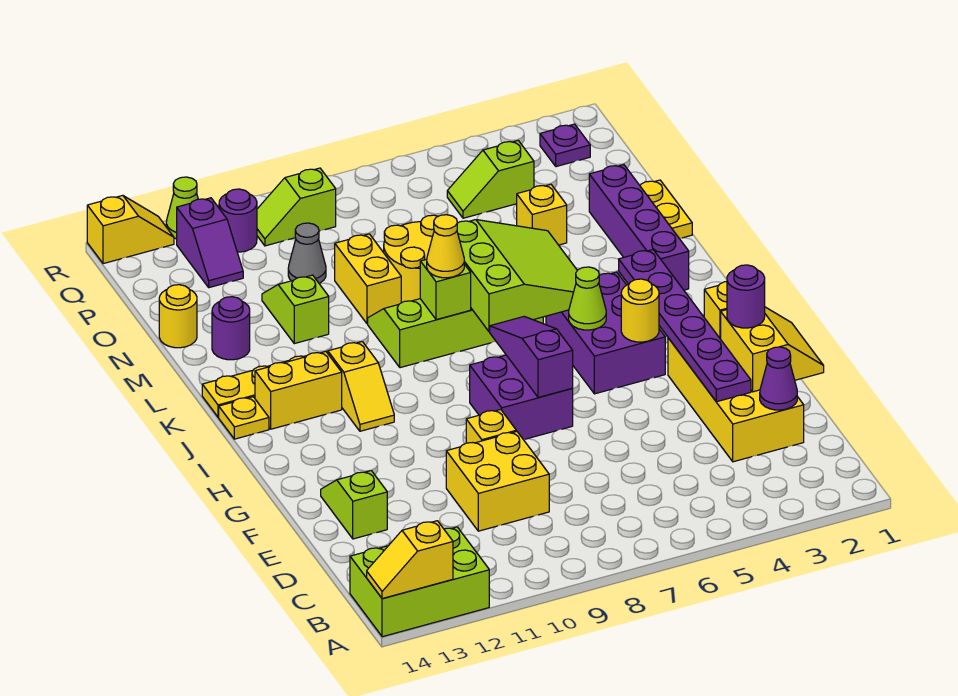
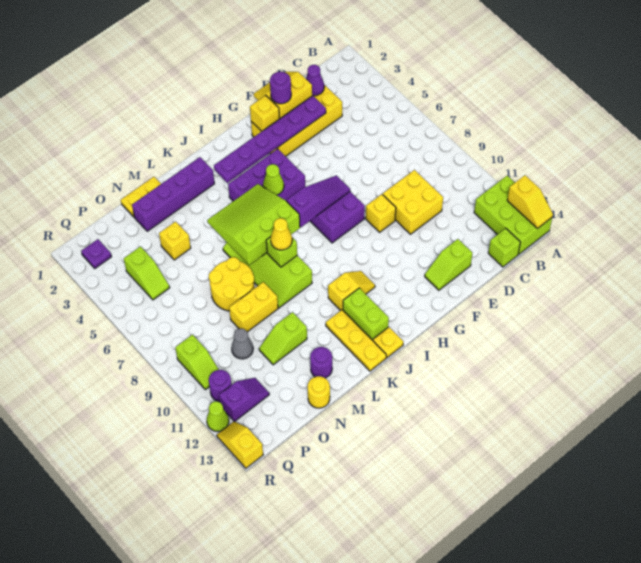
none -> lime 1x1 brick [488,228,520,267]
purple 1x3 slope [490,316,573,397] -> purple 1x3 slope turned to [286,175,350,227]
yellow 1x1 round brick [621,279,659,342] -> none
yellow 1x2 brick [255,352,342,429] -> lime 1x2 brick [343,288,389,340]

